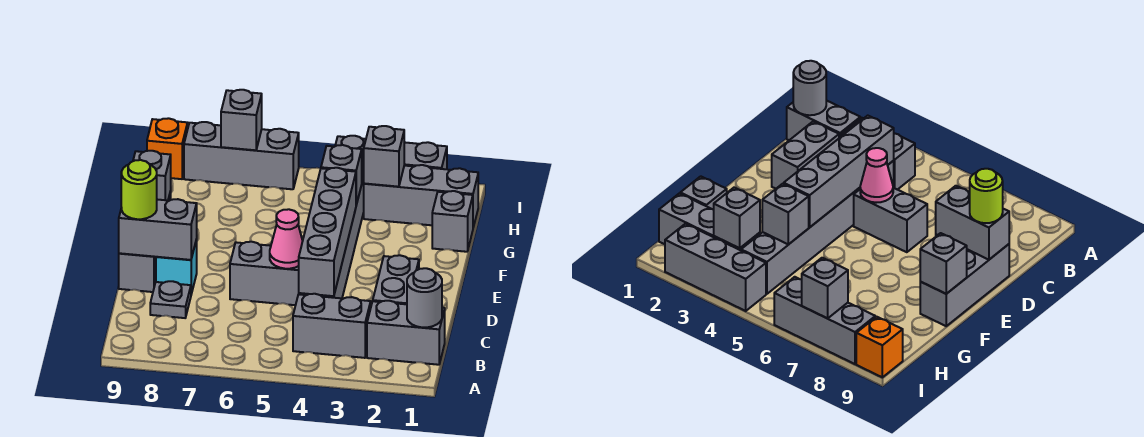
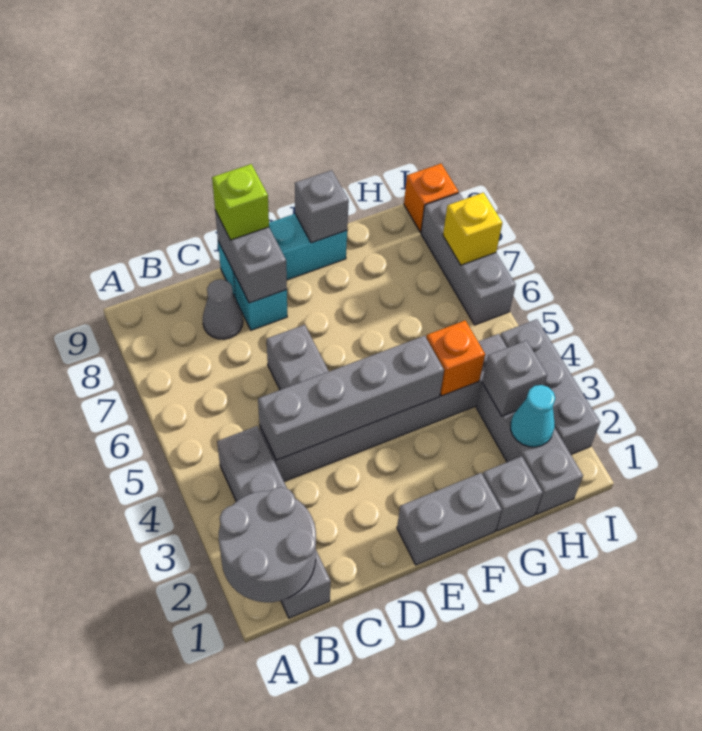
grey 1x1 round brick [407,268,442,327] -> grey 2x2 round brick [219,487,316,602]
grey 1x2 brick [373,255,419,304] -> grey 1x2 brick moved to [397,473,502,565]
grey 1x1 plate [150,281,191,318] -> grey 1x1 cone [203,279,243,339]
pink 1x1 cone [270,209,303,269] -> none
grey 1x3 brick [119,191,171,292] -> cyan 1x3 brick [218,214,347,298]
lime 1x1 round brick [121,160,157,219] -> lime 1x1 brick [212,164,269,240]
grey 1x1 brick [321,145,362,205] -> orange 1x1 brick [426,320,485,396]
none -> cyan 1x1 cone [511,385,555,447]
grey 1x1 brick [221,90,262,150] -> yellow 1x1 brick [443,193,502,265]

